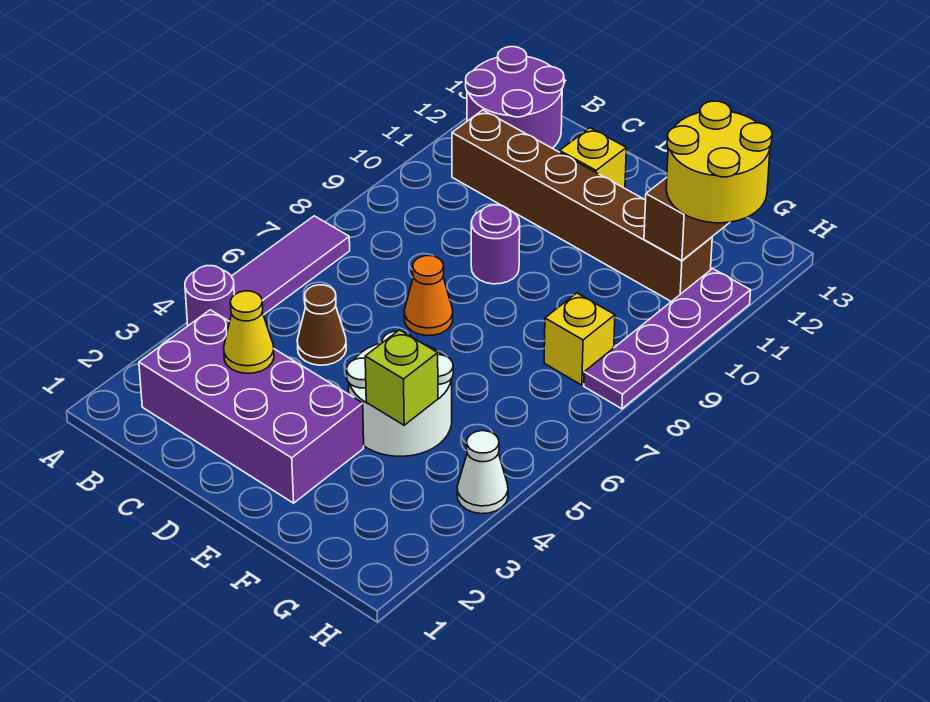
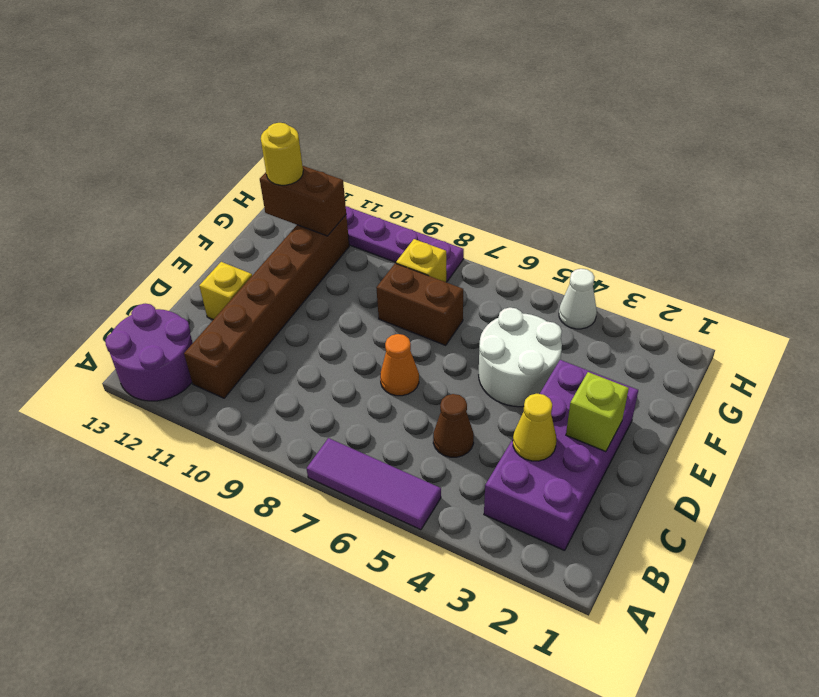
purple 1x1 round brick [185,266,234,326] -> none
purple 1x1 round brick [471,205,520,284] -> none
lime 1x1 brick [365,330,438,425] -> lime 1x1 brick moved to [566,372,629,452]
none -> brown 1x2 brick [376,263,463,345]
yellow 2x2 round brick [666,101,772,223] -> yellow 1x1 round brick [261,123,303,185]

